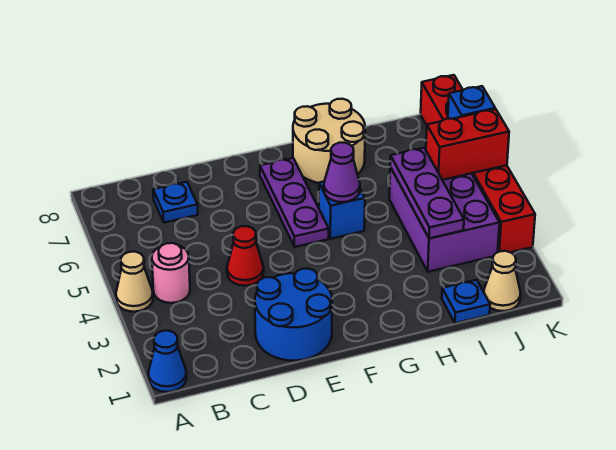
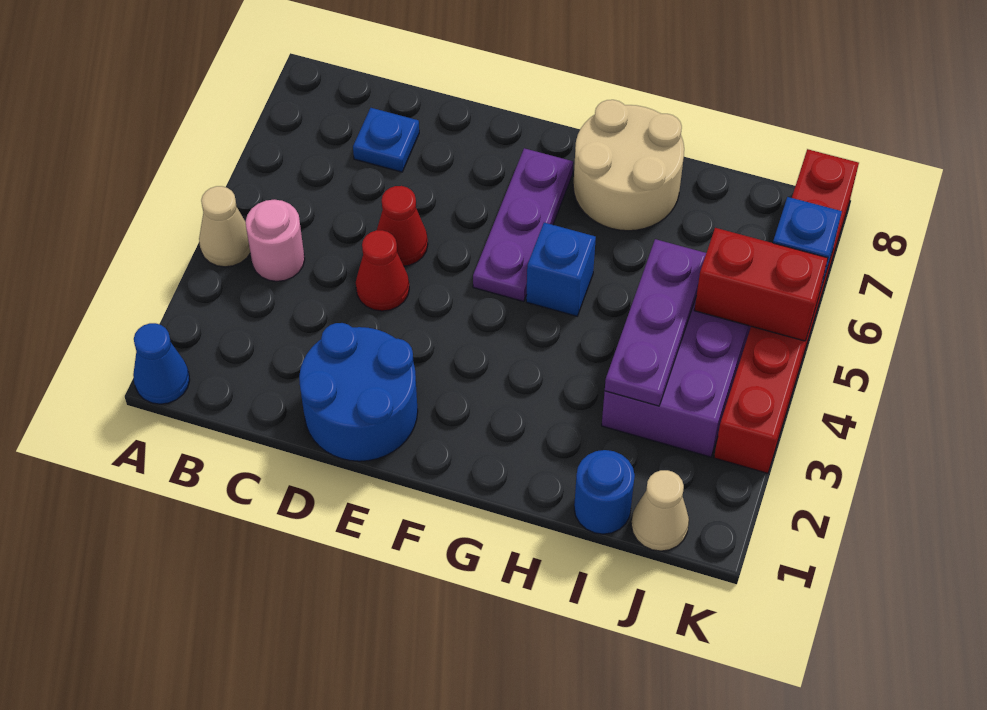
none -> red 1x1 cone [377,186,428,266]
purple 1x1 cone [324,143,360,202] -> none
blue 1x1 plate [442,280,490,323] -> blue 1x1 round brick [574,450,635,534]

